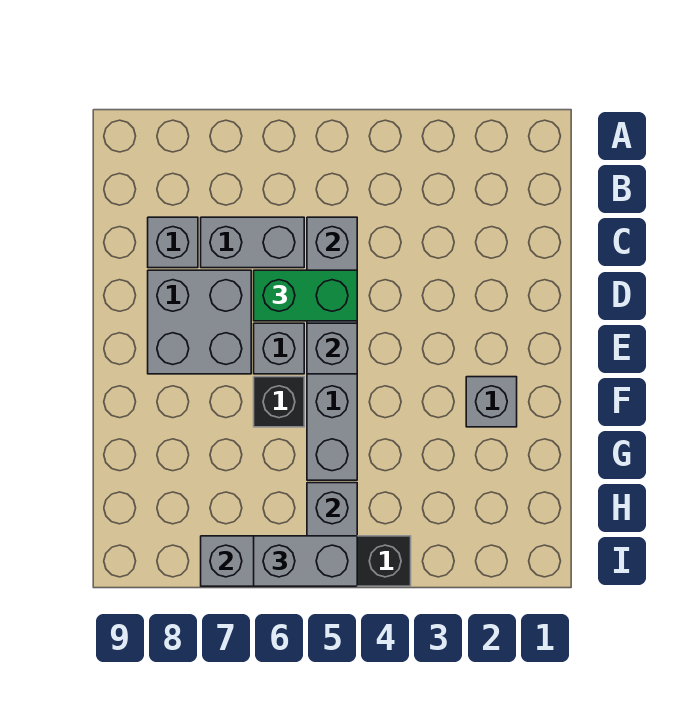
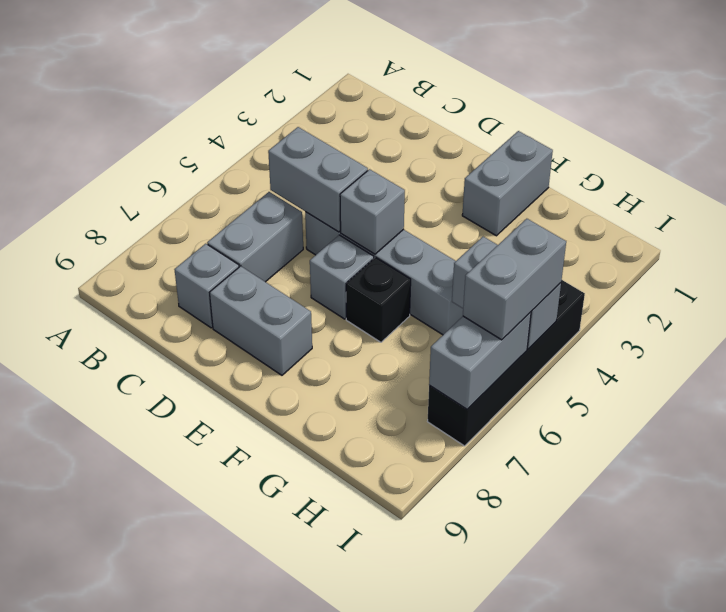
green 1x2 brick [254,270,357,321] -> none
grey 2x2 brick [148,270,251,374] -> grey 1x2 brick [209,266,312,375]
grey 1x1 brick [466,377,517,427] -> grey 1x2 brick [462,131,553,236]

